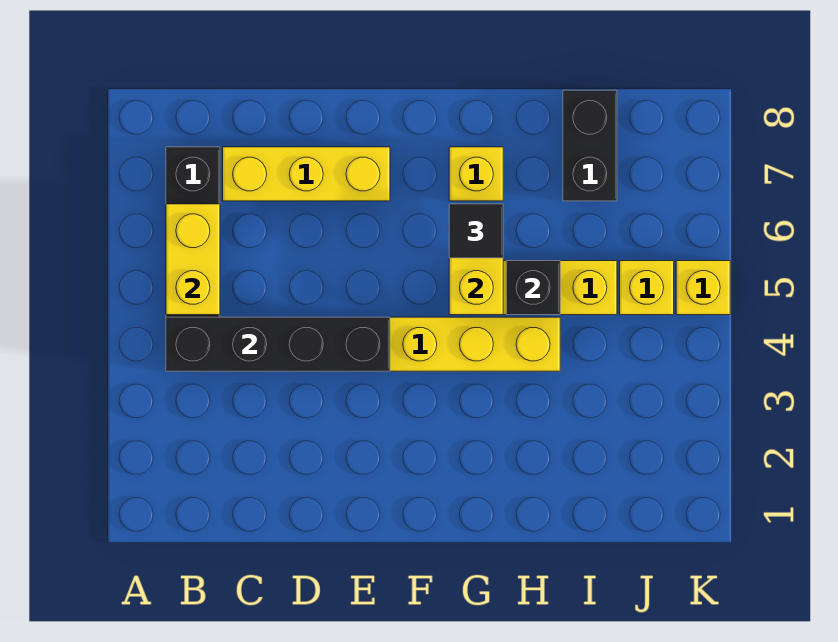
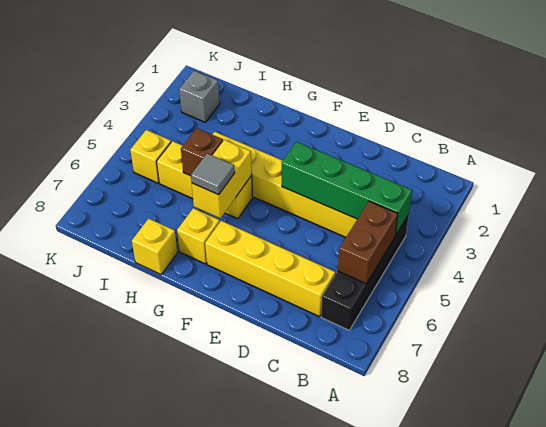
black 1x4 brick [166,317,390,371] -> green 1x4 brick [282,142,412,236]
yellow 1x2 brick [166,204,220,315] -> brown 1x2 brick [338,201,398,284]
yellow 1x3 brick [223,147,390,201] -> yellow 1x4 brick [205,221,335,317]
black 1x1 tile [449,204,503,258] -> grey 1x1 tile [191,153,235,195]
black 1x1 brick [506,261,560,315] -> brown 1x1 brick [181,128,223,176]
black 1x2 brick [563,90,617,201] -> none
none -> grey 1x1 brick [179,71,220,122]
yellow 1x1 brick [676,261,730,315] -> yellow 1x1 brick moved to [132,219,178,274]

